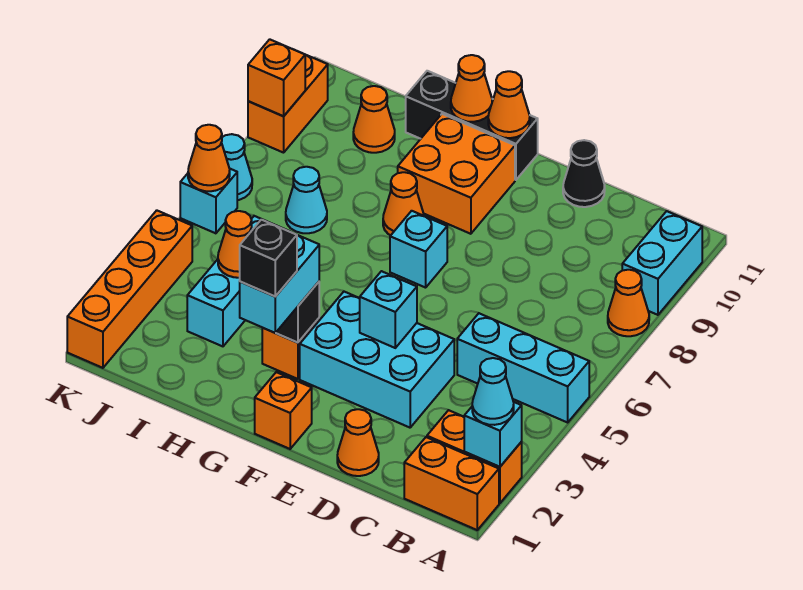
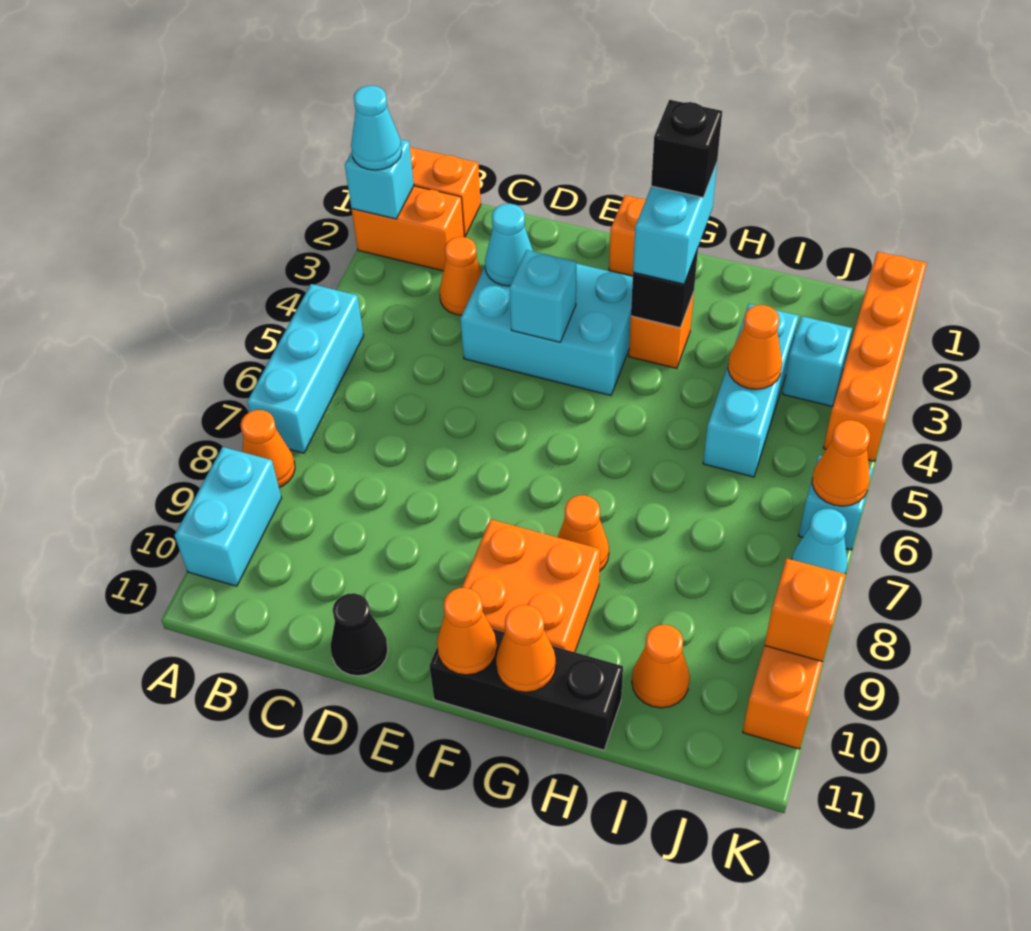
cyan 1x3 brick [457,313,589,422] -> cyan 1x3 brick turned to [247,284,364,453]
orange 1x1 cone [337,409,379,476] -> orange 1x1 cone moved to [439,237,482,315]
cyan 1x1 brick [390,211,447,288] -> cyan 1x1 brick moved to [783,316,852,407]
cyan 1x1 cone [286,167,327,233] -> cyan 1x1 cone moved to [485,204,533,286]

